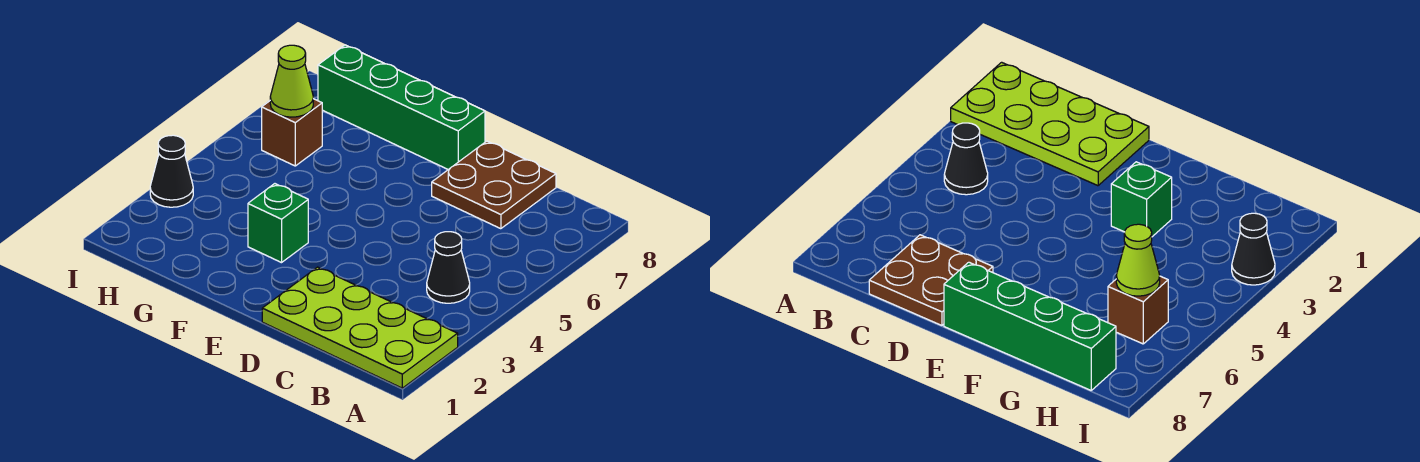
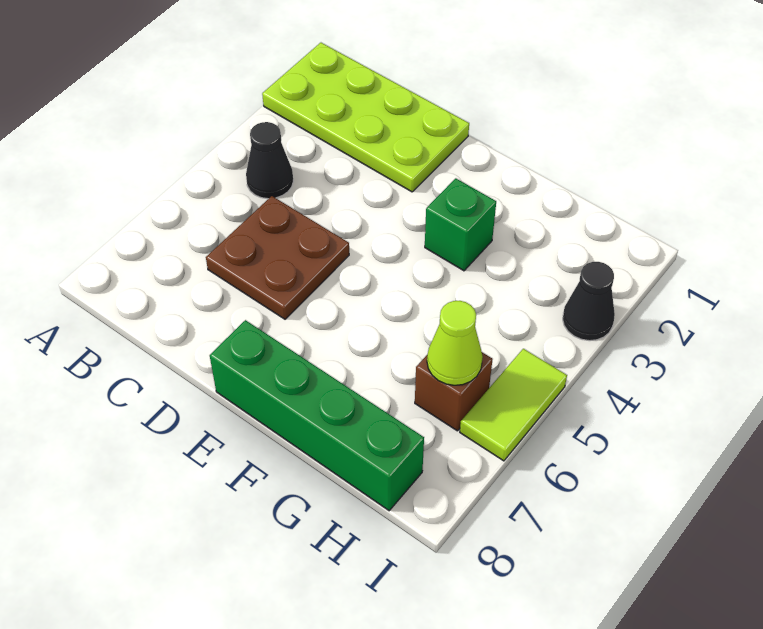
brown 2x2 plate [432,141,556,229] -> brown 2x2 plate moved to [206,196,349,319]
none -> lime 1x2 tile [460,349,567,461]

